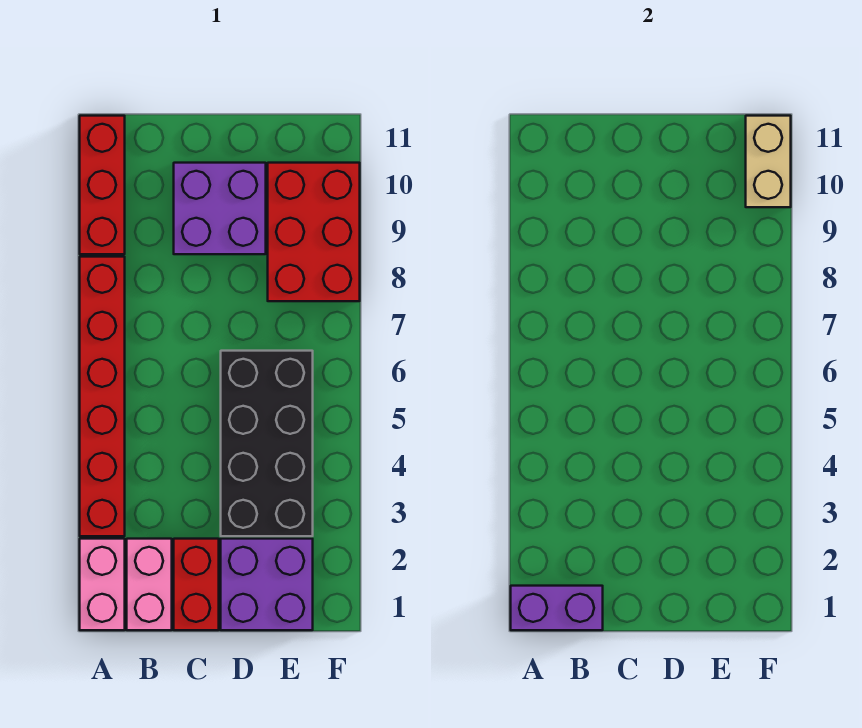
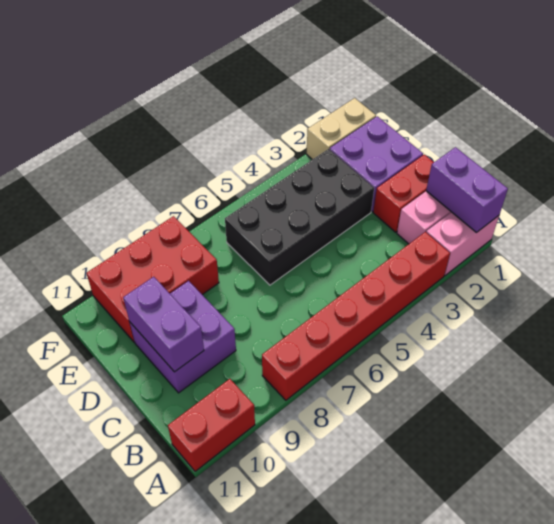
red 1x3 brick [80,116,125,254] -> red 1x2 brick [168,379,255,471]
none -> purple 1x2 brick [123,277,204,372]
tan 1x2 brick [746,116,791,207] -> tan 1x2 brick moved to [307,98,376,159]

